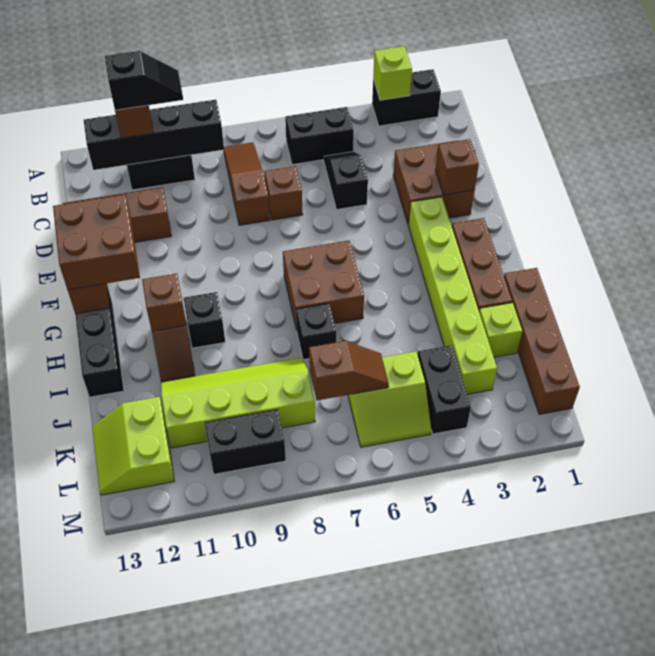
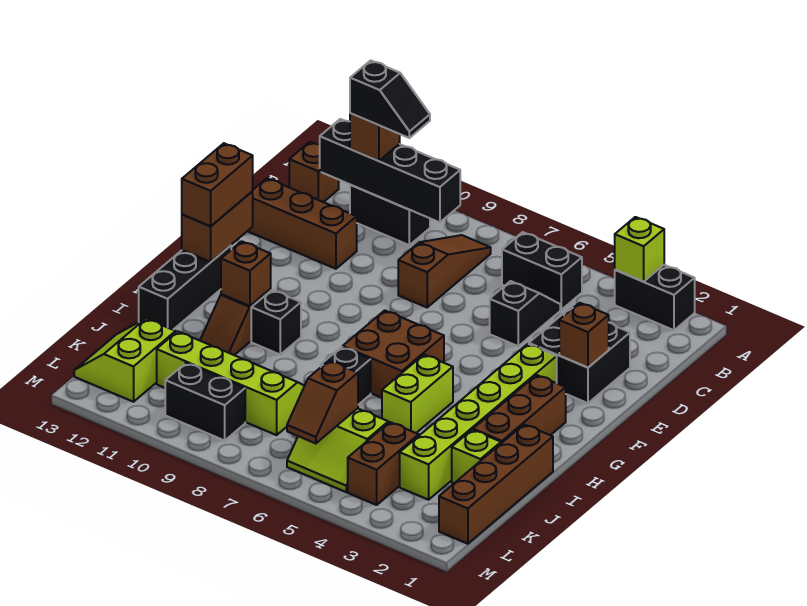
brown 2x2 brick [393,141,475,225] -> black 2x2 brick [529,307,630,403]
brown 1x1 brick [265,166,303,220] -> brown 1x1 brick moved to [289,142,339,202]
brown 2x2 brick [53,195,140,290] -> brown 1x2 brick [182,143,253,226]
none -> lime 1x2 brick [382,355,453,433]
black 1x2 brick [418,345,471,434] -> brown 1x2 brick [348,422,419,505]
brown 1x2 slope [309,341,389,400] -> brown 1x2 slope turned to [287,361,358,443]

